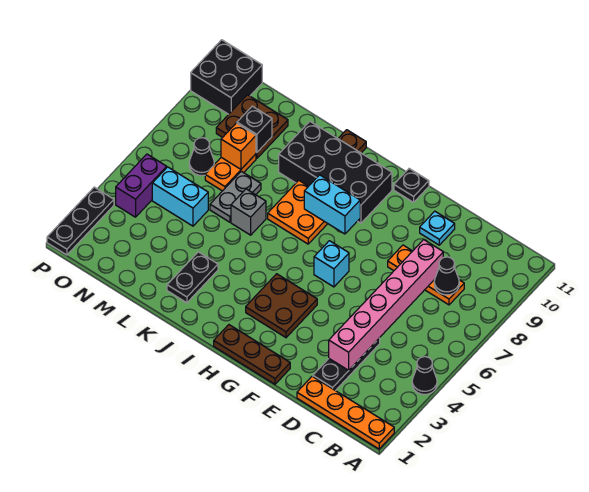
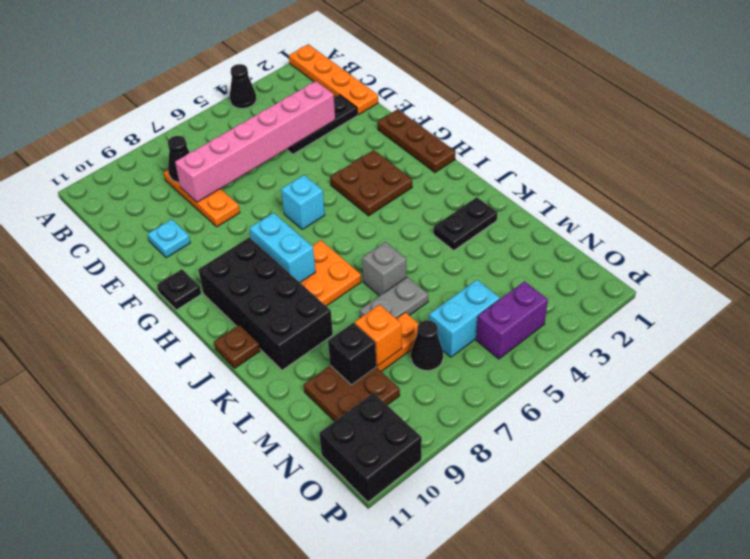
cyan 1x2 brick [152,167,208,226] -> cyan 1x2 brick turned to [429,280,500,357]
black 1x3 plate [47,187,114,255] -> none

